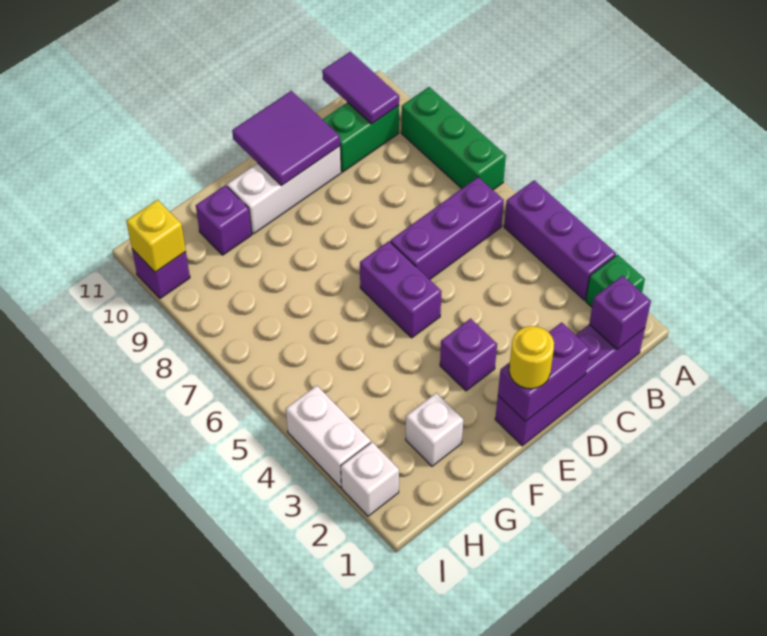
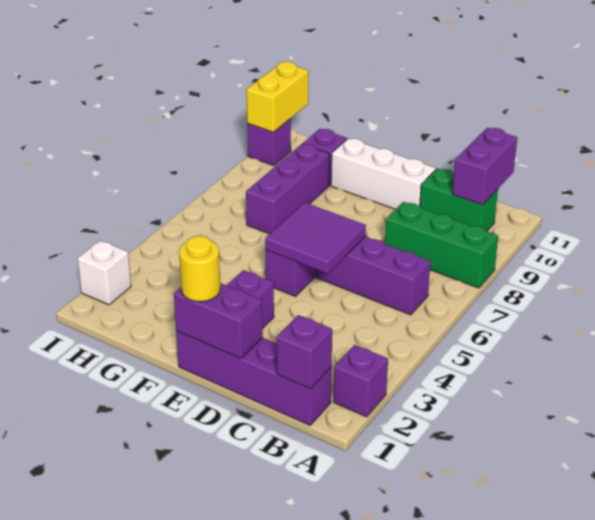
green 1x1 brick [586,255,645,307] -> purple 1x1 brick [334,345,388,417]
purple 1x3 brick [504,180,616,300] -> purple 1x3 brick moved to [246,144,329,234]
green 1x3 brick [401,87,506,190] -> green 1x3 brick turned to [385,202,498,288]
purple 1x2 tile [322,52,399,124] -> purple 1x2 brick [453,128,517,205]
purple 2x2 tile [232,91,340,186] -> purple 2x2 tile moved to [265,203,366,274]
white 1x1 brick [406,393,463,466] -> none
white 1x2 brick [286,386,371,487] -> none
yellow 1x1 brick [126,200,186,272] -> yellow 1x2 brick [246,62,309,132]

